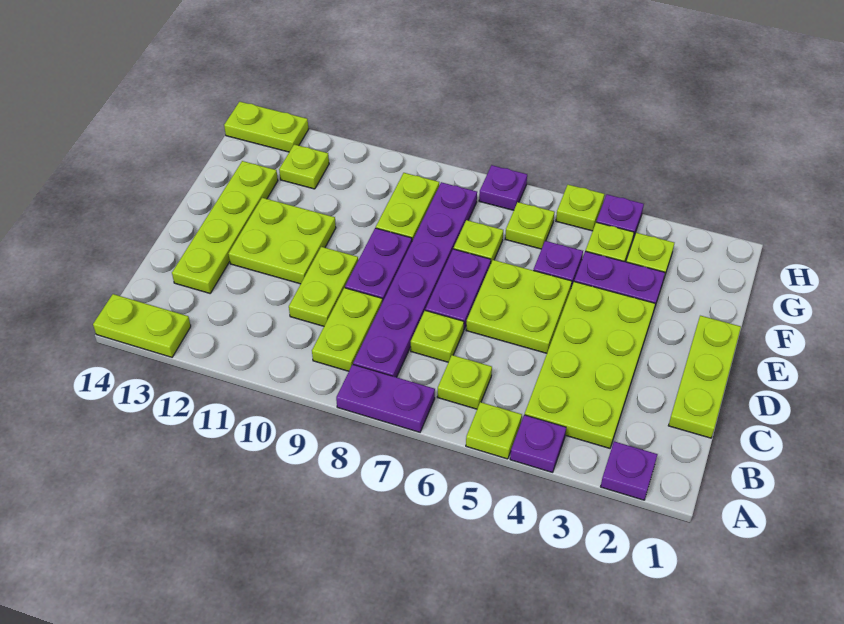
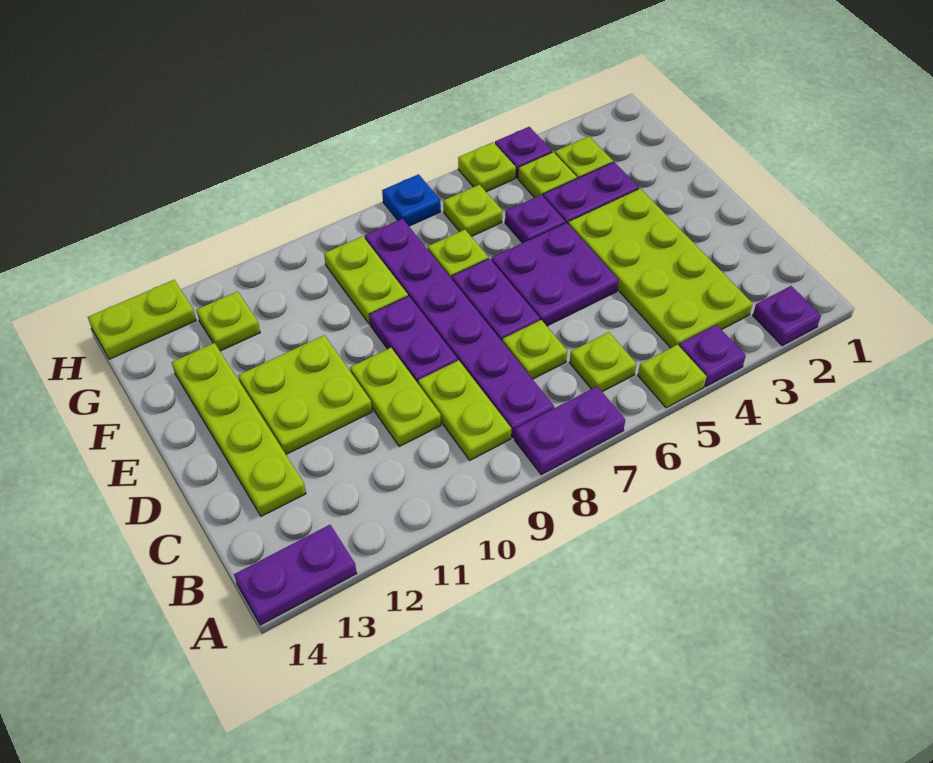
lime 1x2 plate [93,294,191,357] -> purple 1x2 plate [234,525,357,625]
lime 1x3 plate [668,316,741,438] -> none
lime 2x2 plate [466,260,572,353] -> purple 2x2 plate [491,223,619,326]
purple 1x1 plate [479,165,527,210] -> blue 1x1 plate [382,174,441,226]

